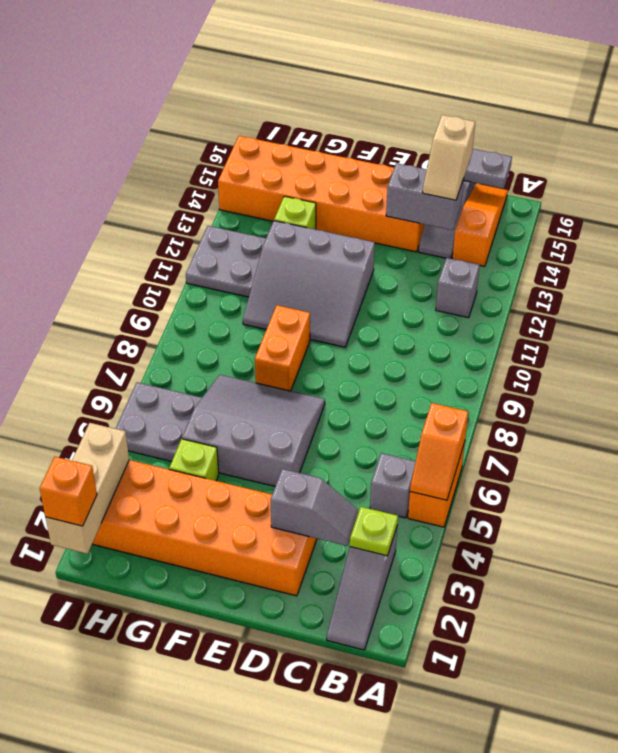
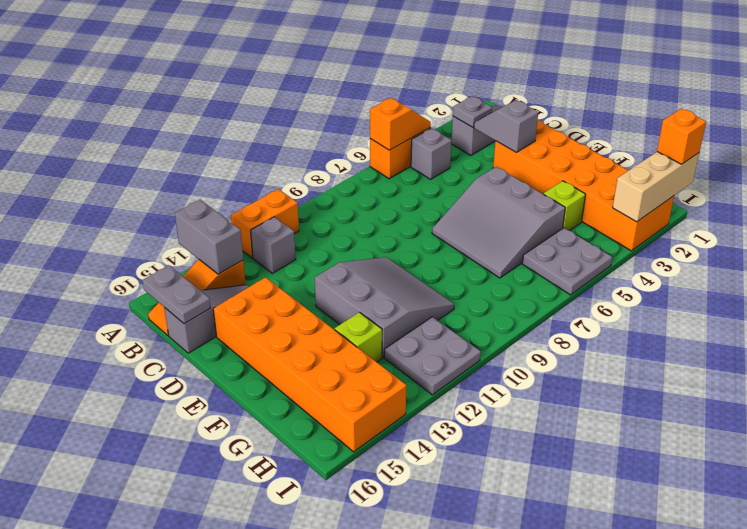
lime 1x1 plate [350,507,398,556] -> grey 1x1 plate [453,96,492,127]
grey 1x2 brick [386,163,464,230] -> grey 1x2 brick moved to [175,200,243,274]
tan 1x2 slope [423,115,475,200] -> none
orange 1x2 brick [255,305,310,391] -> orange 1x2 brick moved to [231,189,299,258]

